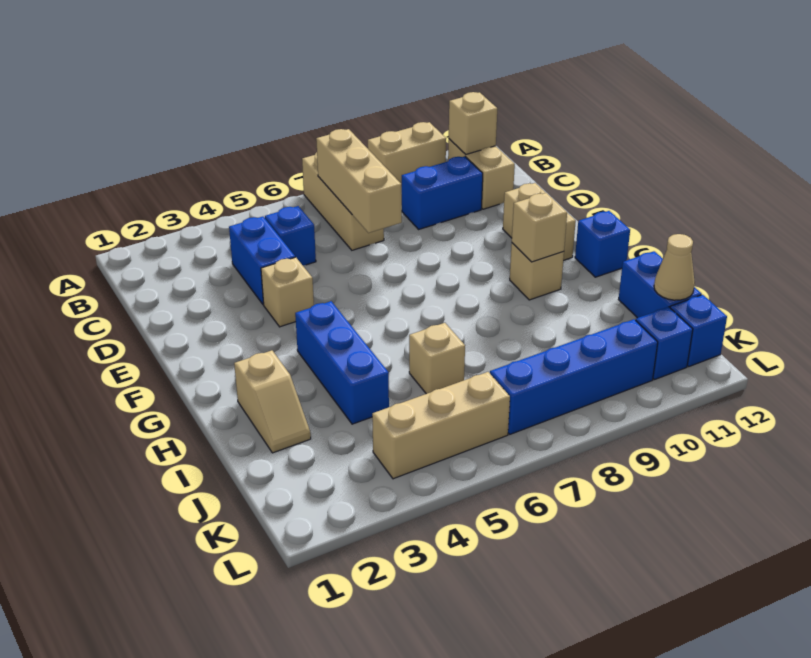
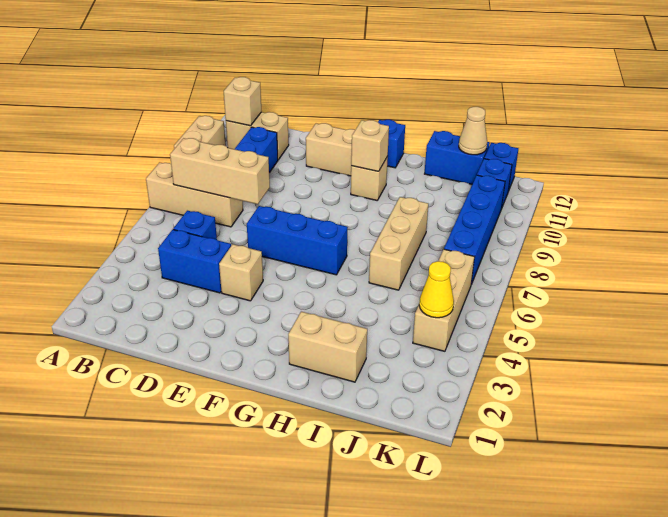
blue 1x3 brick [295,301,389,424] -> blue 1x3 brick moved to [247,206,348,275]
tan 1x2 slope [234,350,311,453] -> tan 1x2 brick [288,312,367,382]
tan 1x1 brick [409,323,465,394] -> tan 1x3 brick [369,197,428,290]
none -> yellow 1x1 cone [419,261,454,318]

